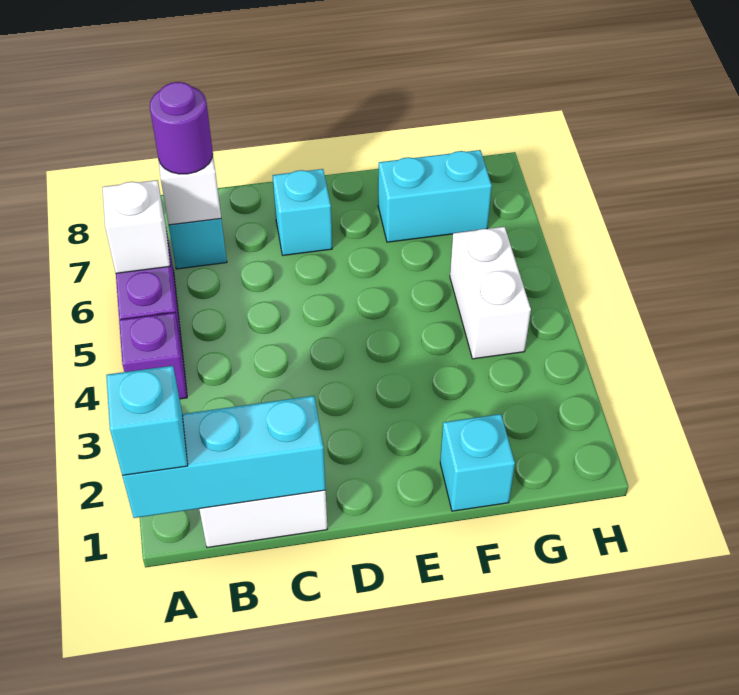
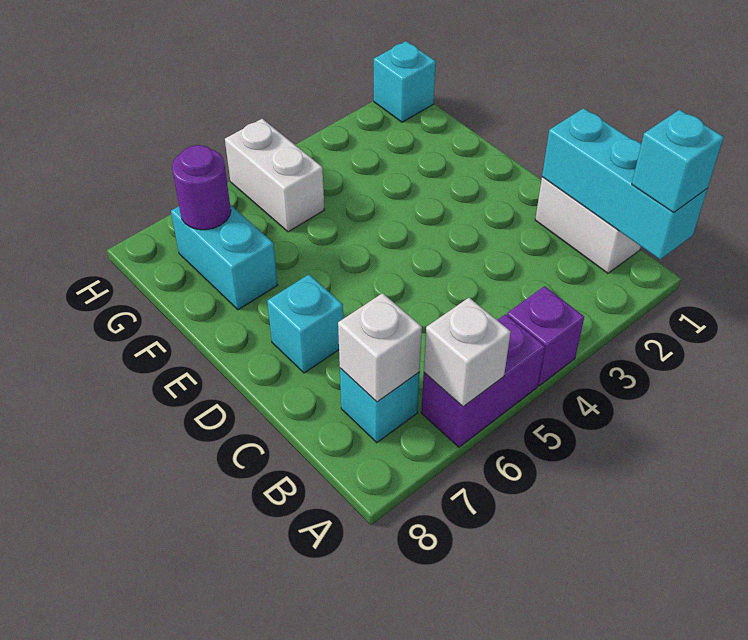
purple 1x1 round brick [150,82,213,174] -> purple 1x1 round brick moved to [172,145,231,230]
cyan 1x1 brick [440,414,515,511] -> cyan 1x1 brick moved to [374,41,436,122]
white 1x2 brick [450,227,531,359] -> white 1x2 brick turned to [225,119,324,232]

